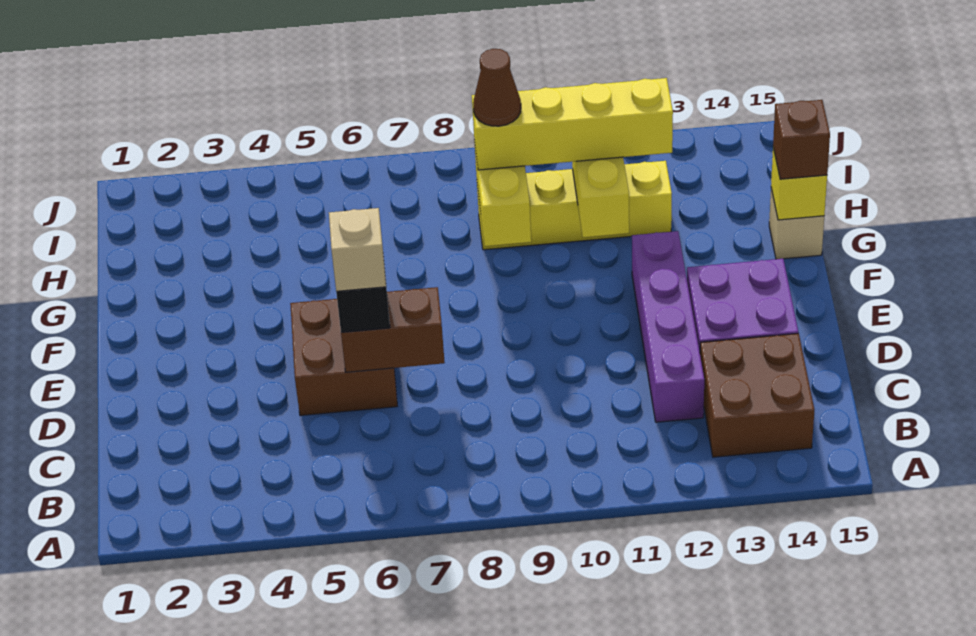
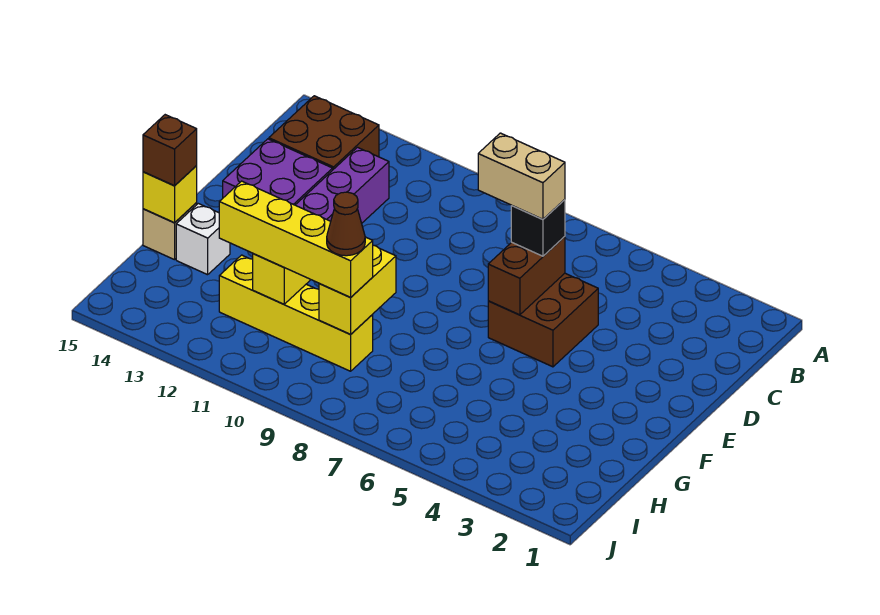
brown 1x2 brick [341,287,445,372] -> brown 1x2 brick turned to [488,237,565,315]
tan 1x1 brick [329,208,386,291] -> tan 1x2 brick [478,133,565,219]
none -> white 1x1 brick [176,204,230,275]

